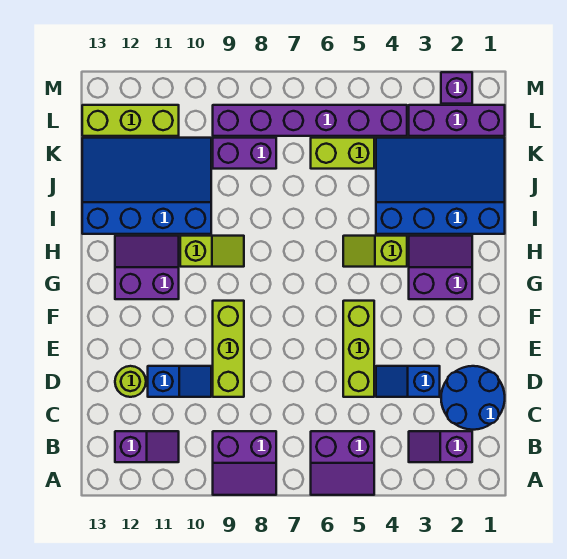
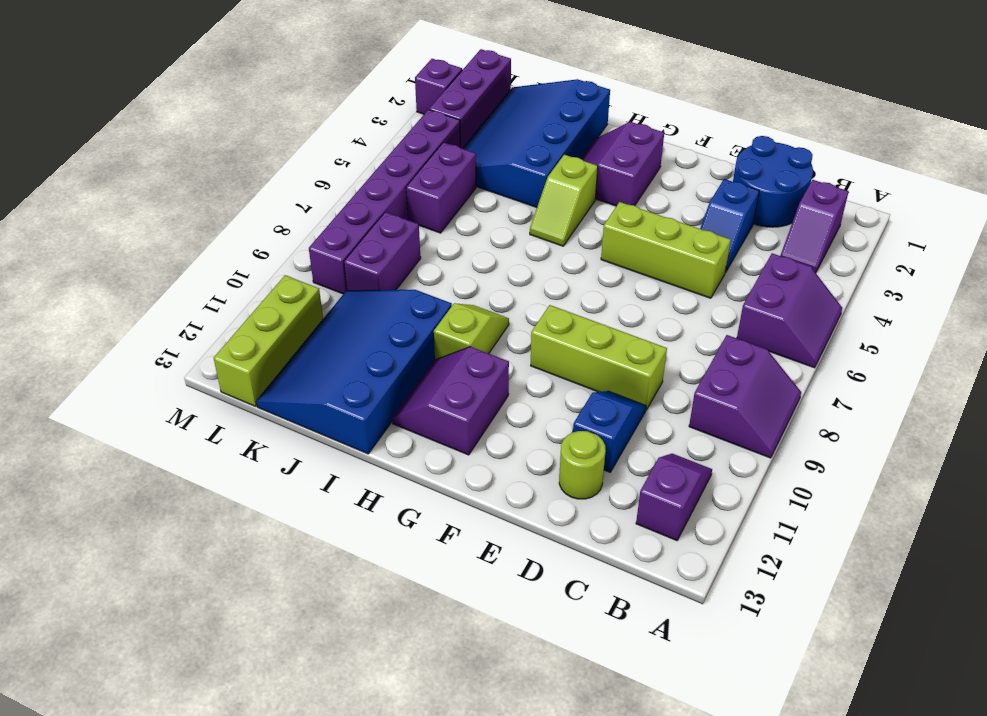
lime 1x2 brick [311,138,374,169] -> purple 1x2 brick [406,142,476,233]

